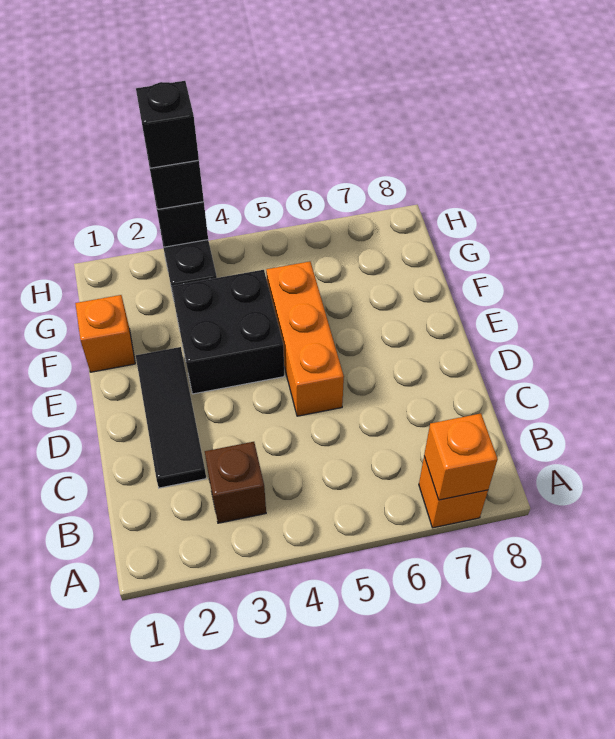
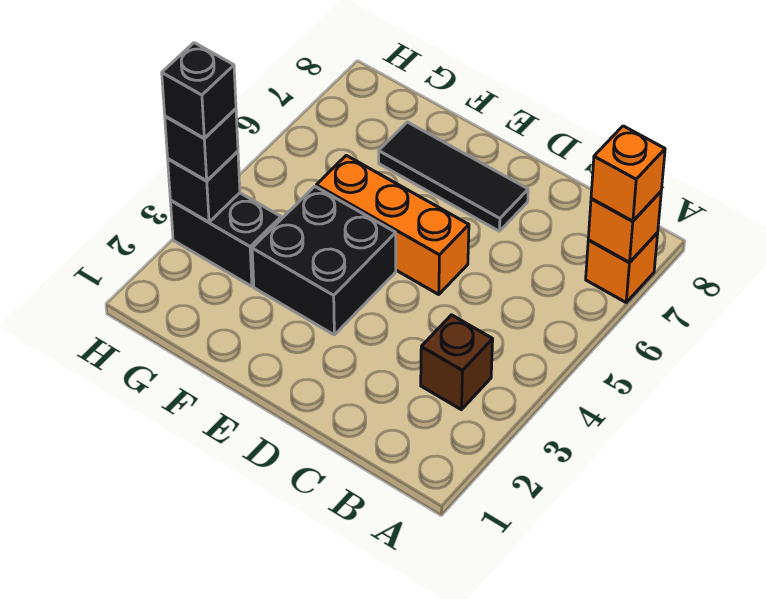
black 1x3 tile [136,347,206,488] -> black 1x3 tile moved to [379,122,528,231]
orange 1x1 brick [75,295,135,372] -> orange 1x1 brick moved to [591,126,665,221]

